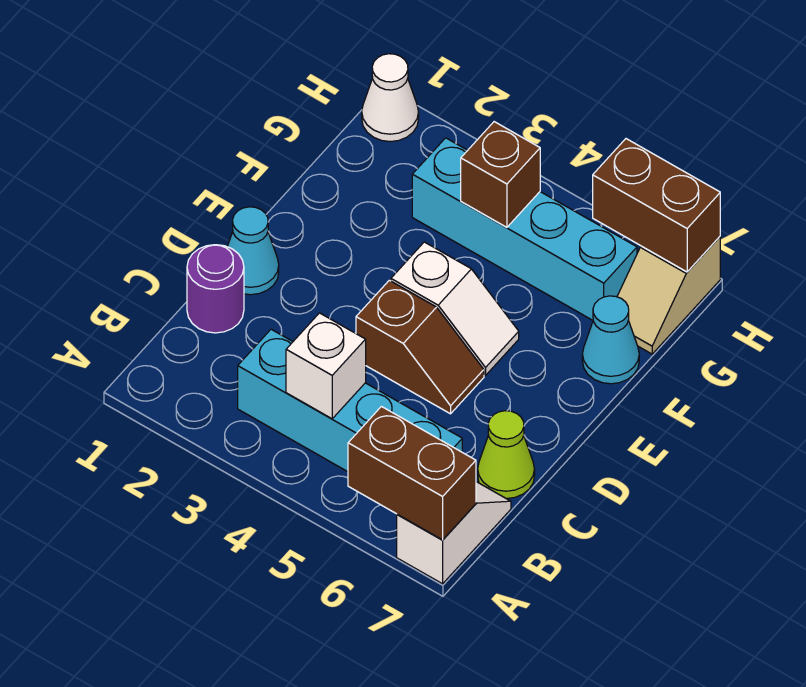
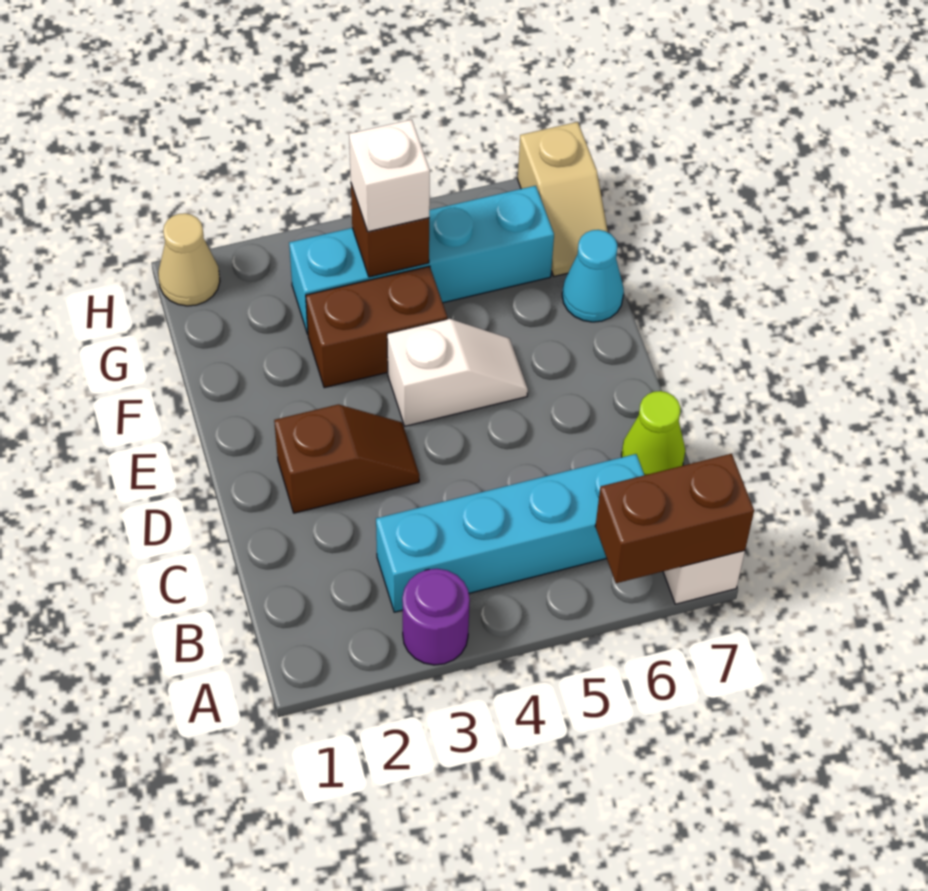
white 1x1 brick [286,313,366,419] -> white 1x1 brick moved to [349,120,430,232]
purple 1x1 round brick [187,245,244,333] -> purple 1x1 round brick moved to [402,569,470,665]
cyan 1x1 cone [227,207,279,295] -> none
brown 1x2 slope [356,280,484,414] -> brown 1x2 slope moved to [274,405,419,513]
white 1x1 cone [362,54,419,142] -> tan 1x1 cone [158,213,220,306]
brown 1x2 brick [593,139,720,272] -> brown 1x2 brick moved to [306,266,447,388]

